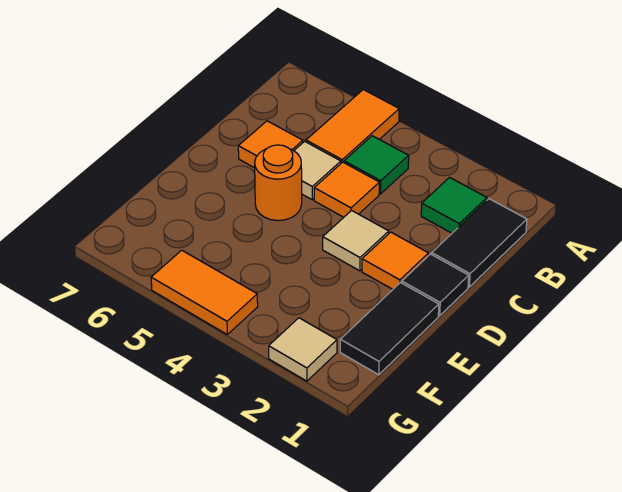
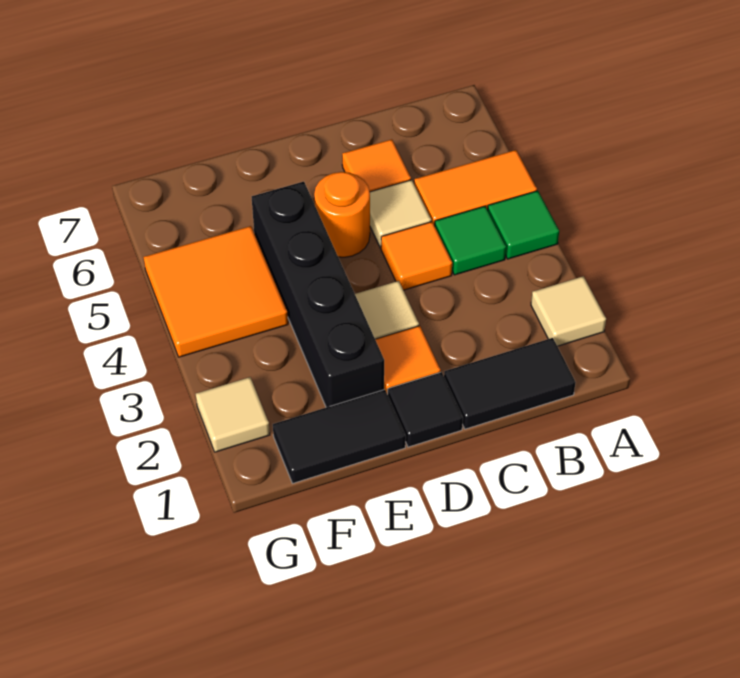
none -> tan 1x1 tile [531,276,606,346]
green 1x1 tile [421,177,487,233] -> green 1x1 tile moved to [488,191,559,259]
none -> black 1x4 brick [252,182,384,407]
orange 1x2 tile [151,250,258,334] -> orange 2x2 tile [144,226,288,357]

